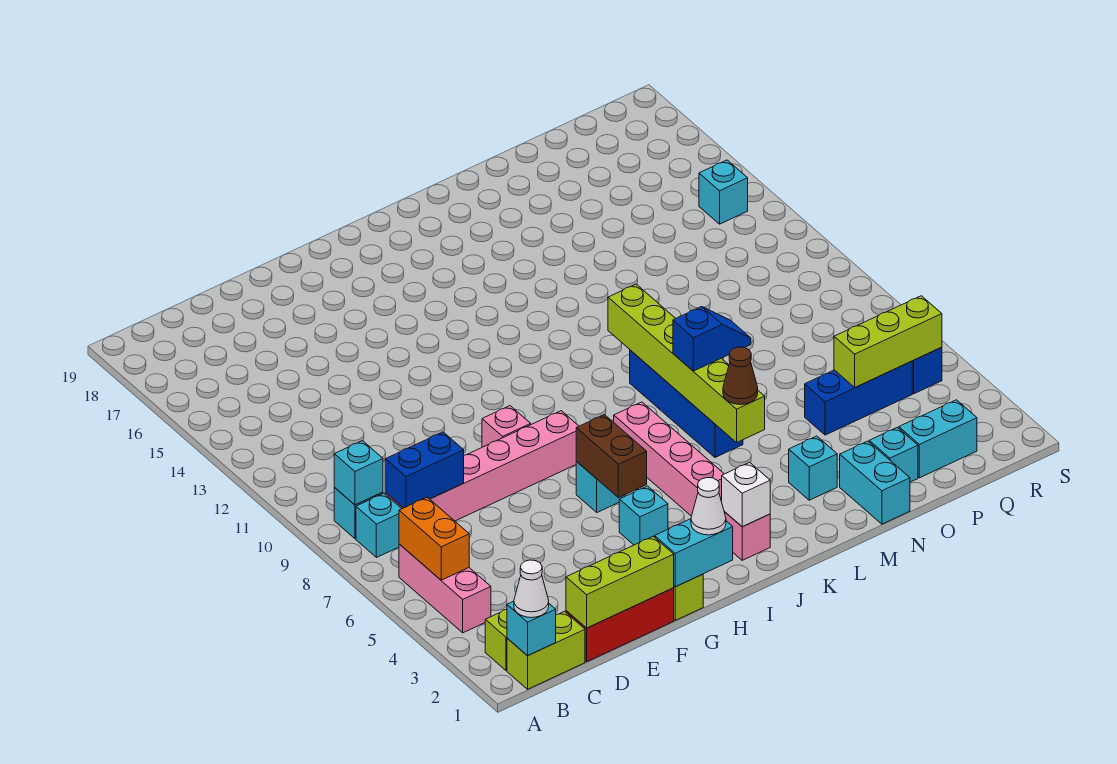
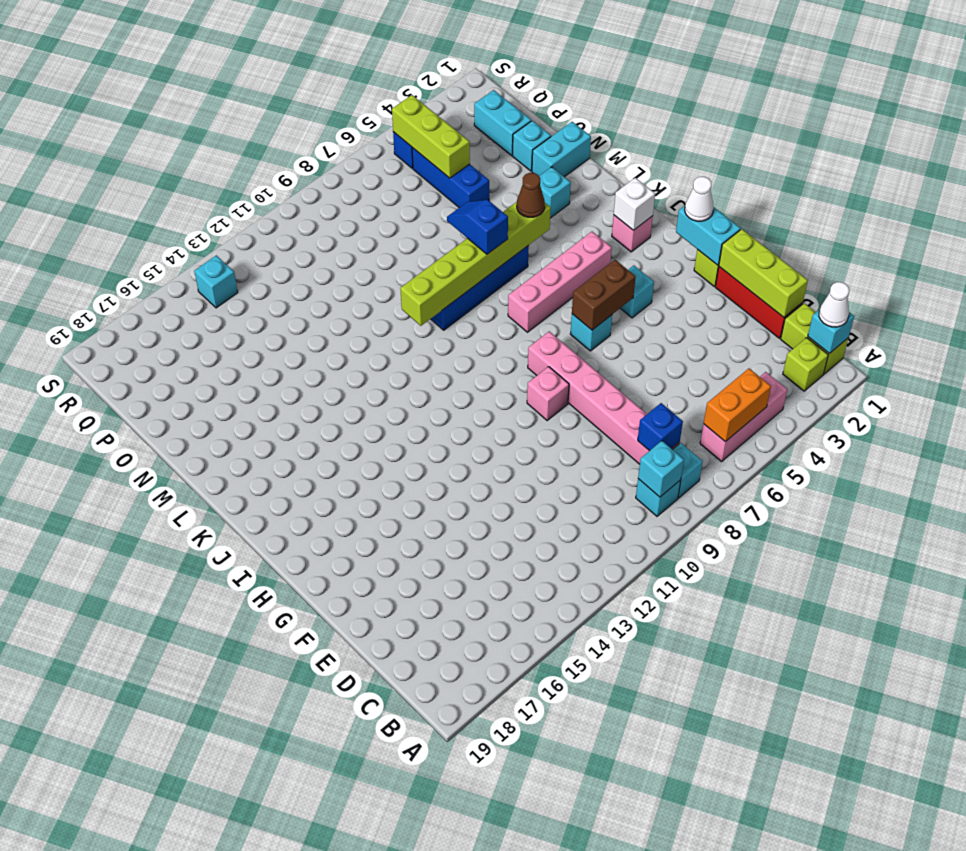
blue 1x2 brick [385,432,464,508] -> blue 1x1 brick [638,403,683,451]

